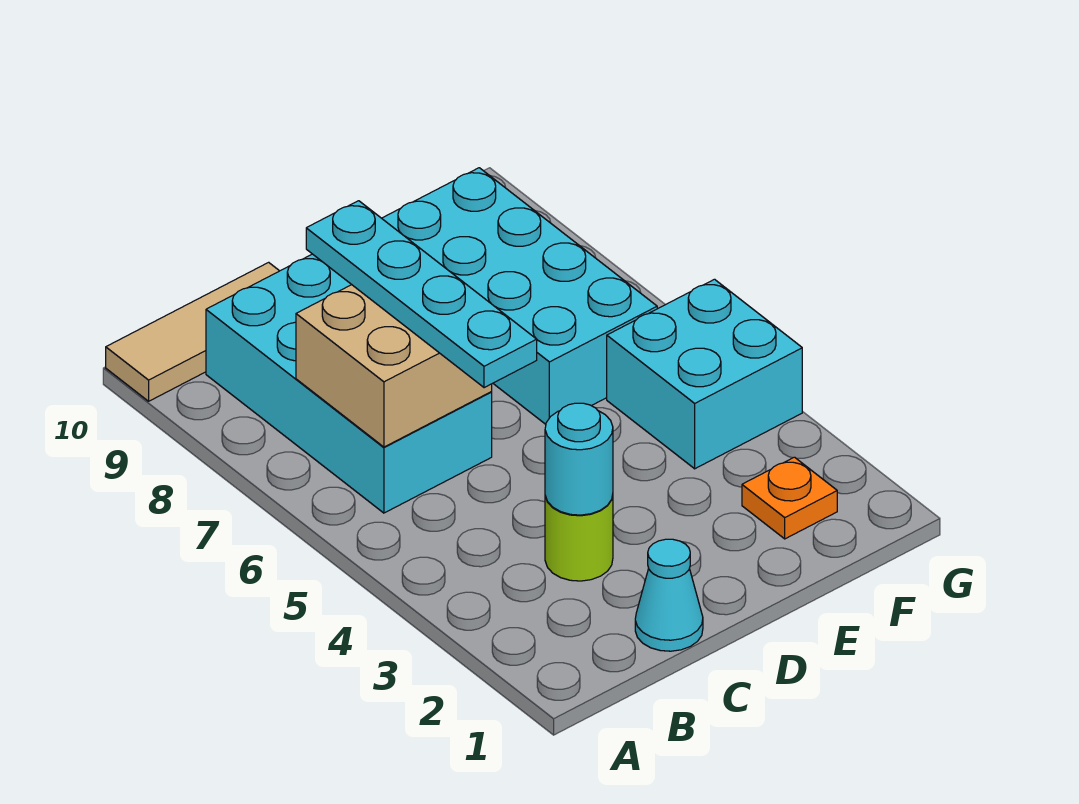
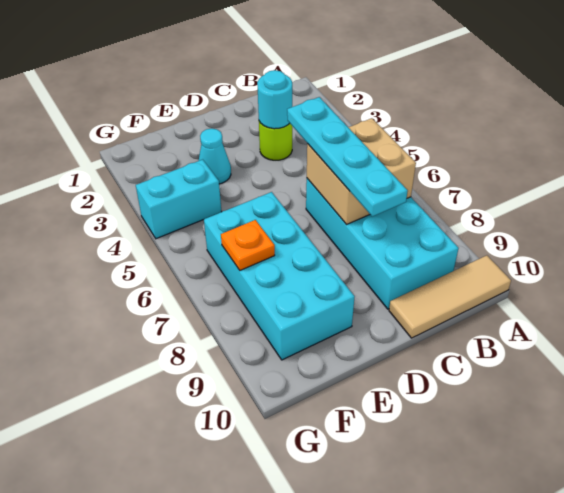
cyan 1x1 cone [635,539,703,651] -> cyan 1x1 cone moved to [199,128,231,184]
orange 1x1 plate [742,457,837,539] -> orange 1x1 plate moved to [221,220,275,270]
cyan 2x2 brick [607,279,802,469] -> cyan 1x2 brick [136,160,222,239]

